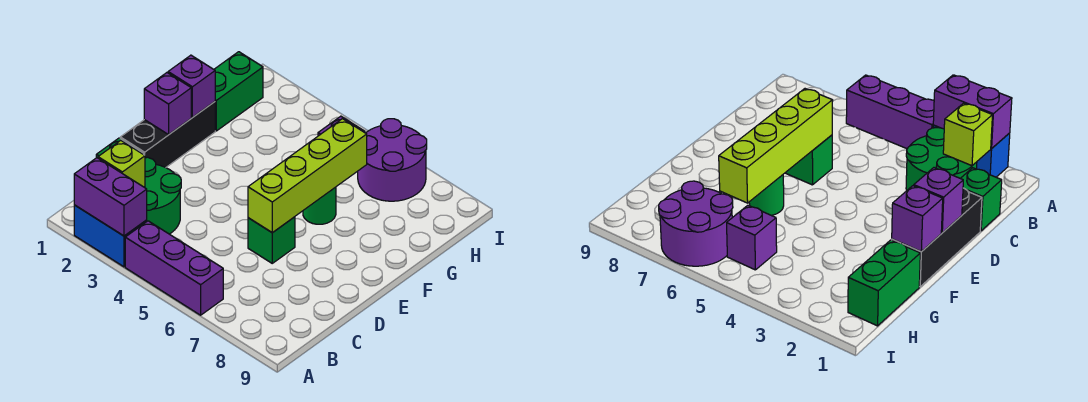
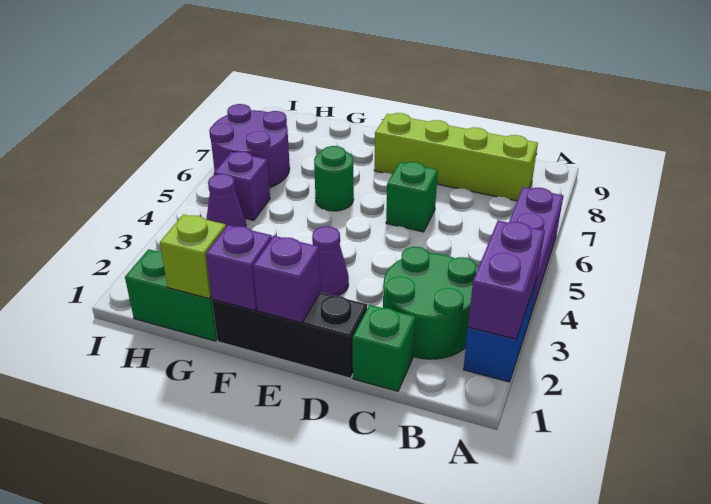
lime 1x1 brick [98,141,145,187] -> lime 1x1 brick moved to [160,214,226,299]
lime 1x4 brick [248,119,367,233] -> lime 1x4 brick moved to [374,113,538,201]
none -> purple 1x1 cone [312,226,349,296]
none -> purple 1x1 cone [206,174,246,227]

